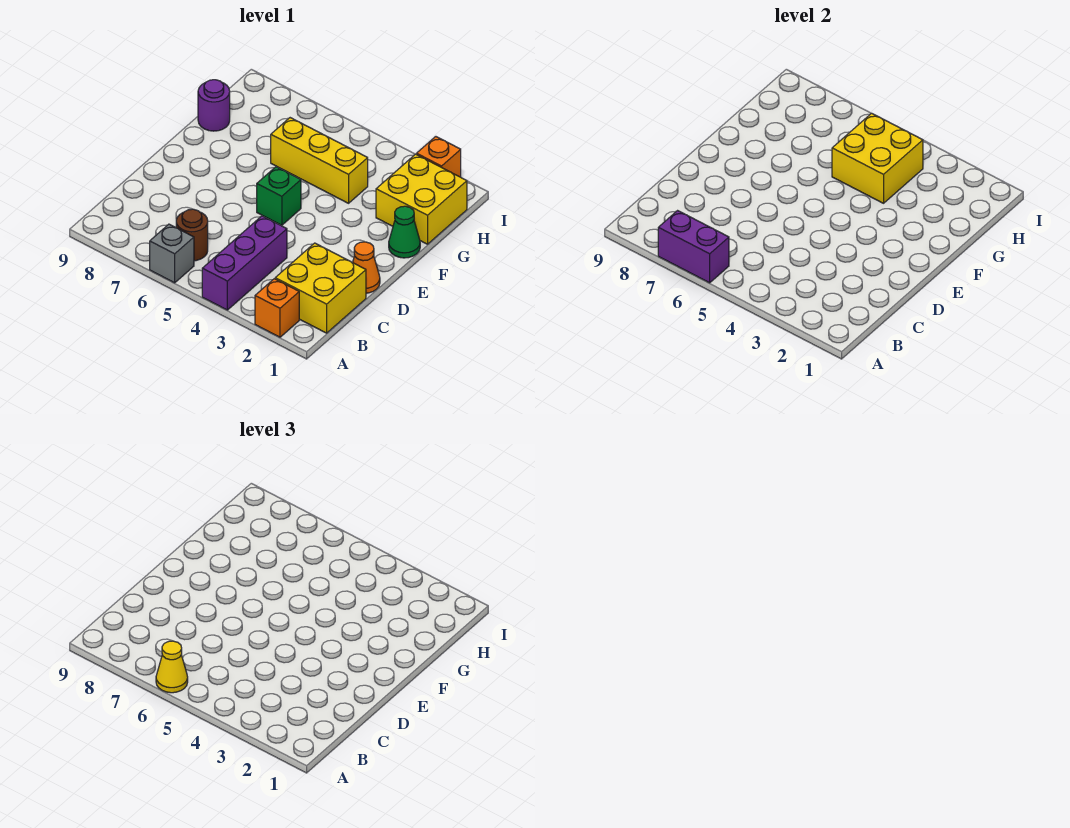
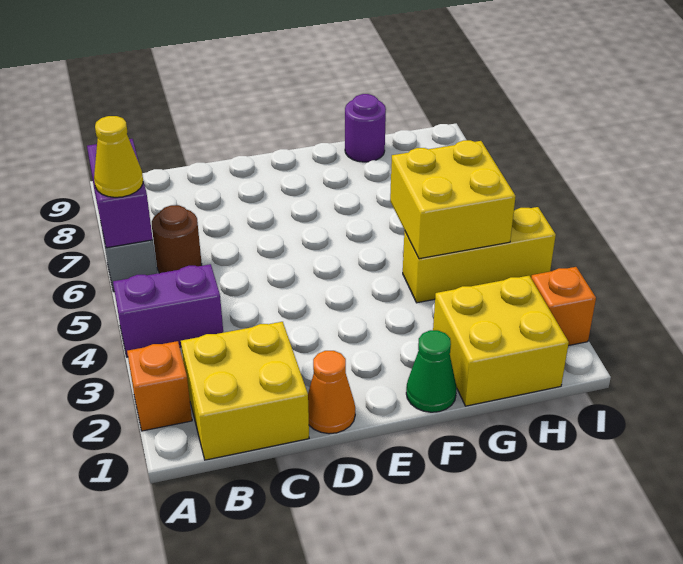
purple 1x3 brick [202,216,287,310] -> purple 1x2 brick [113,264,223,357]
green 1x1 brick [257,167,301,225] -> none
yellow 1x3 brick [271,118,368,203] -> yellow 1x3 brick turned to [403,207,556,303]

